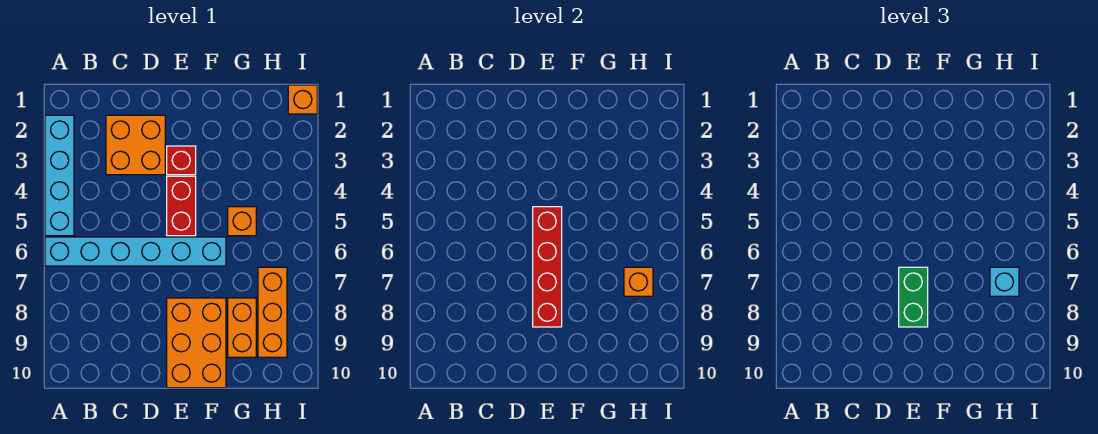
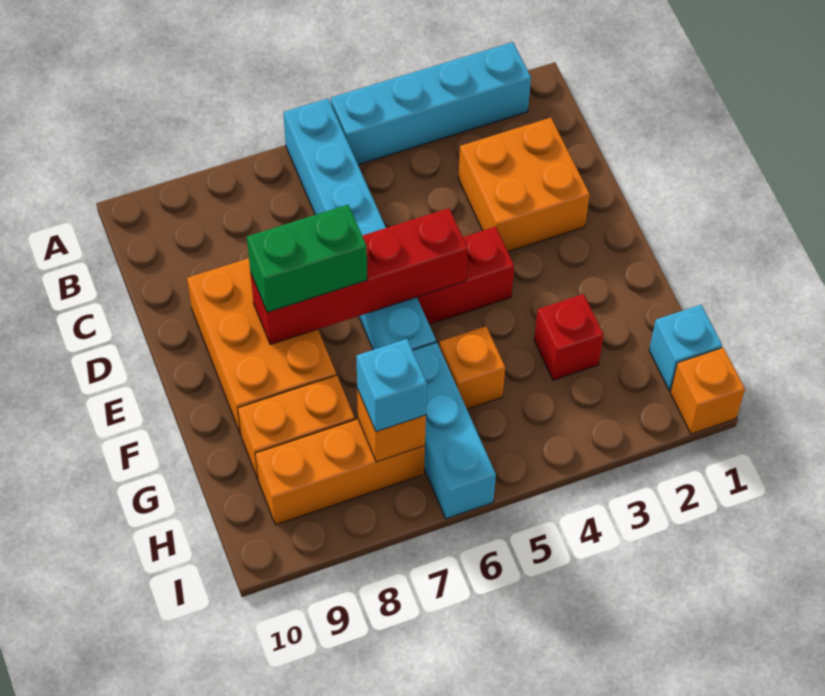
red 1x1 brick [167,146,196,175] -> red 1x1 brick moved to [534,294,604,380]
orange 2x3 brick [167,298,226,388] -> orange 2x3 brick turned to [187,258,336,435]
none -> cyan 1x3 brick [413,342,496,519]
none -> cyan 1x1 brick [649,305,722,391]

